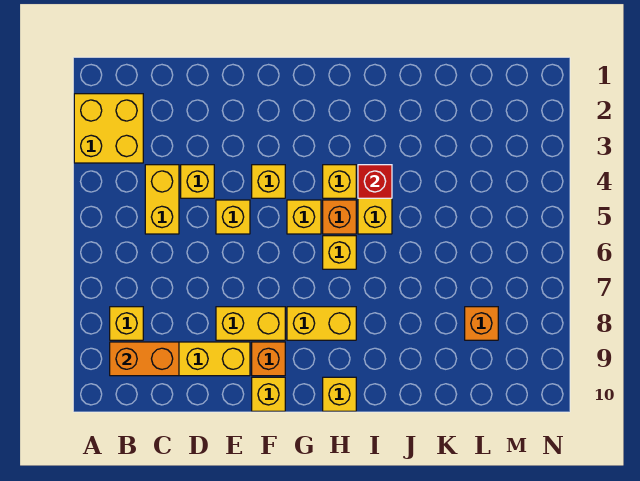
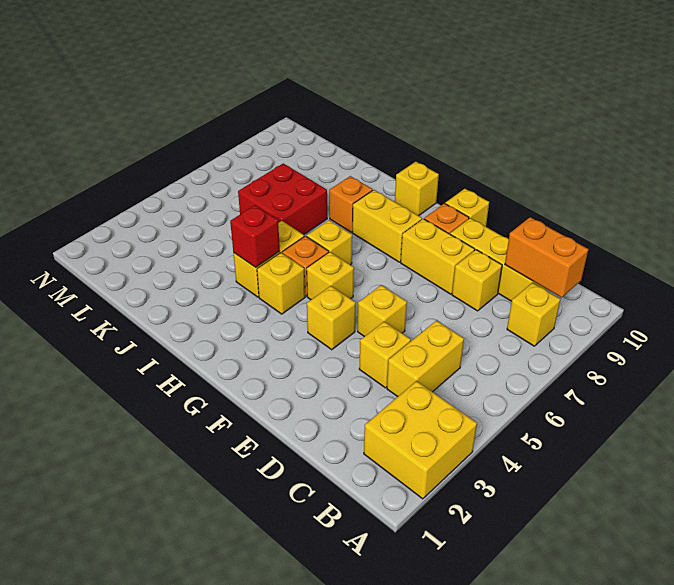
none -> yellow 1x1 brick [452,250,502,311]
none -> red 2x2 brick [238,163,327,235]
orange 1x1 brick [465,307,498,340] -> orange 1x1 brick moved to [329,176,373,232]

